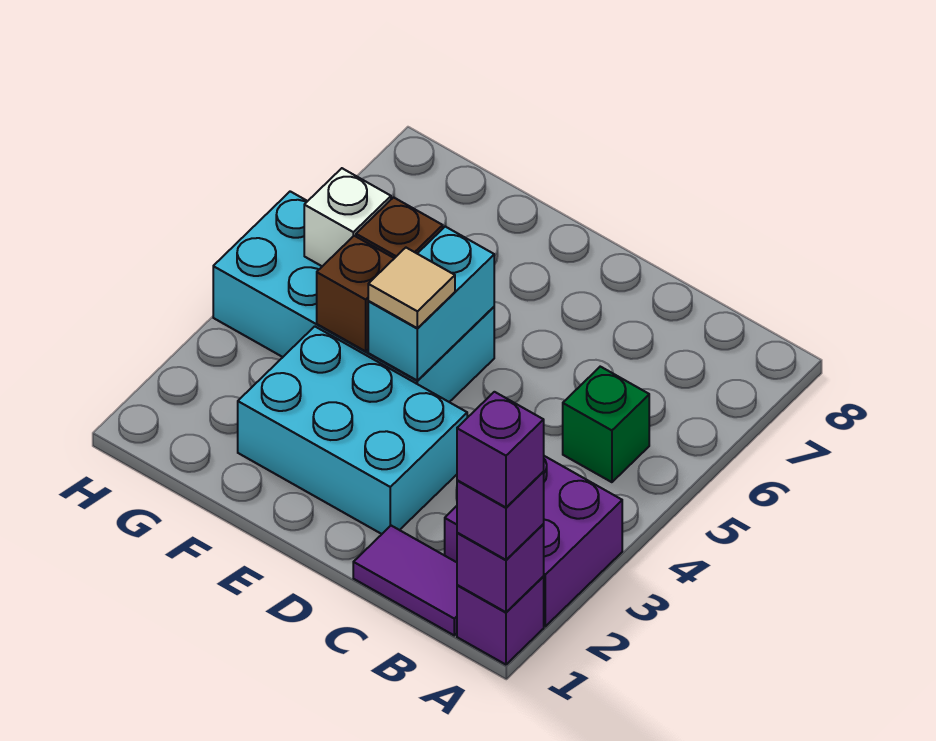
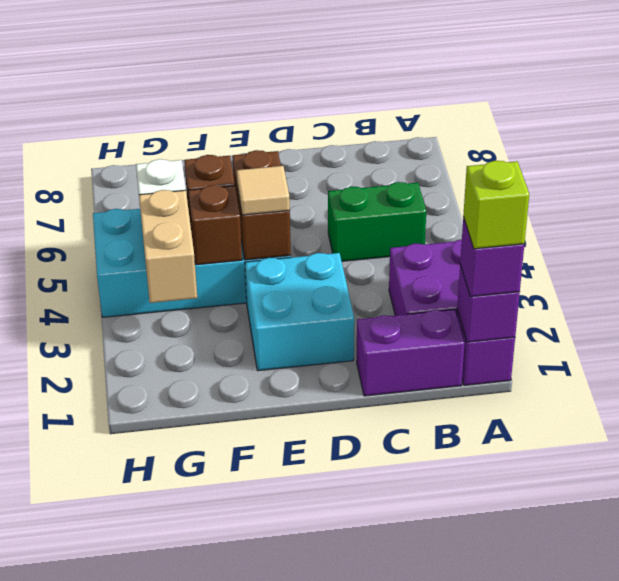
purple 1x1 brick [457,392,544,507] -> lime 1x1 brick [463,161,529,249]
purple 1x2 tile [353,526,457,635] -> purple 1x2 brick [357,309,464,396]
green 1x1 brick [563,367,649,482] -> green 1x2 brick [328,182,426,261]
cyan 2x3 brick [238,326,467,534] -> cyan 2x2 brick [245,253,354,371]
cyan 1x2 brick [368,227,494,381] -> brown 1x2 brick [232,150,291,260]
none -> tan 1x2 brick [139,190,197,303]

